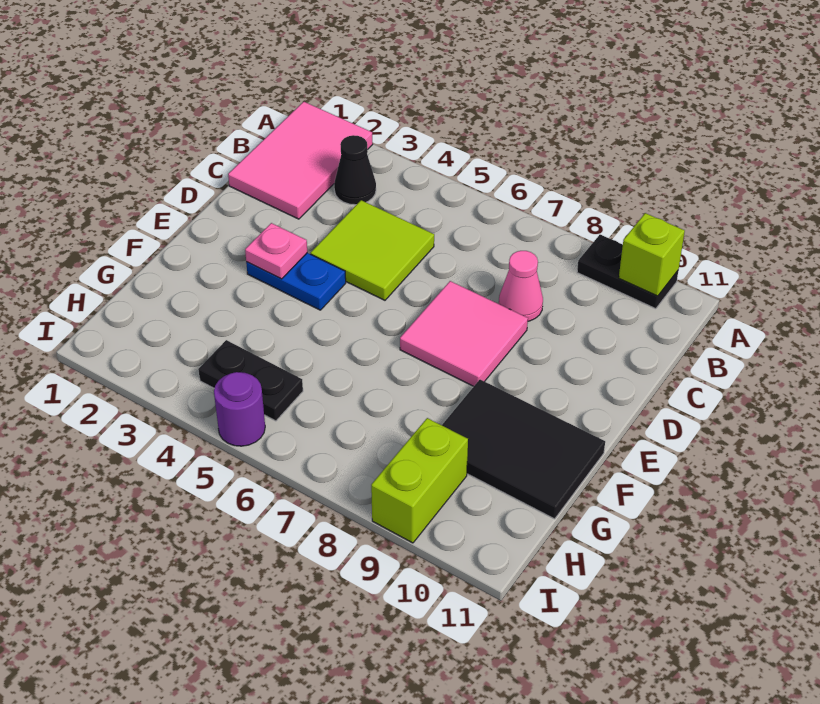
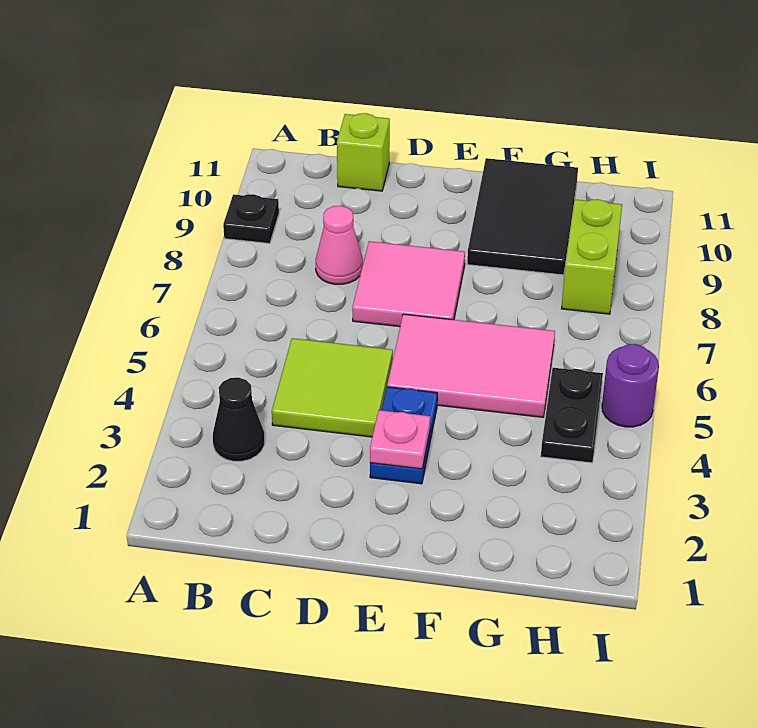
pink 2x3 tile [228,102,373,219] -> pink 2x3 tile moved to [387,314,555,417]
black 1x2 plate [577,235,679,309] -> black 1x1 plate [223,194,279,244]
lime 1x1 brick [619,213,685,296] -> lime 1x1 brick moved to [337,113,390,191]
lime 1x2 brick [371,418,468,543] -> lime 1x2 brick turned to [561,199,622,314]

